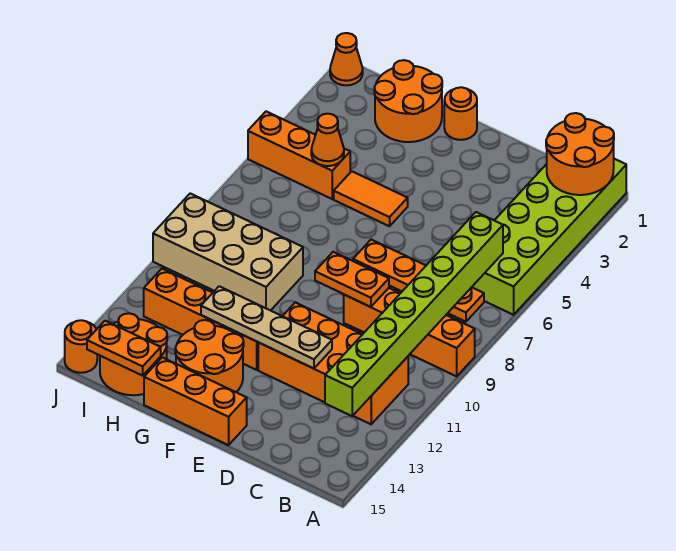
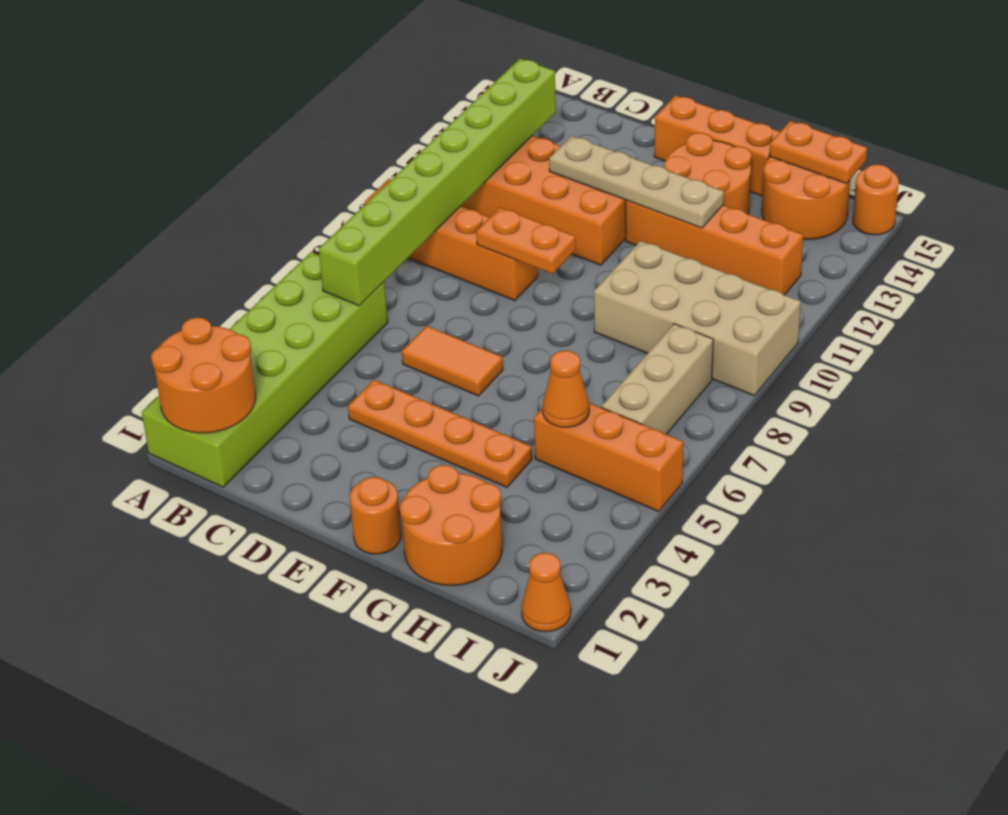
orange 1x4 plate [353,240,484,322] -> orange 1x4 plate moved to [348,380,532,487]
orange 1x2 tile [334,171,408,226] -> orange 1x2 tile moved to [402,326,503,396]
none -> tan 1x3 brick [601,324,713,434]

